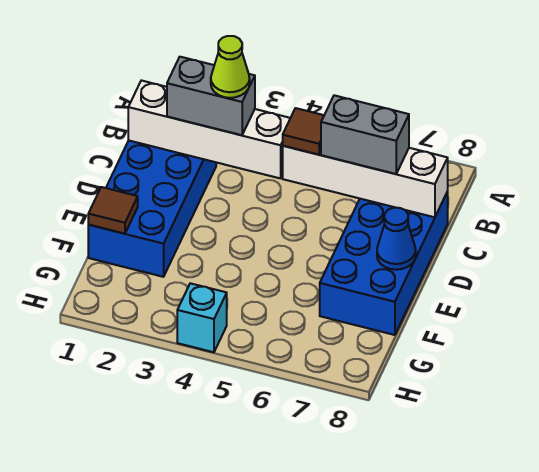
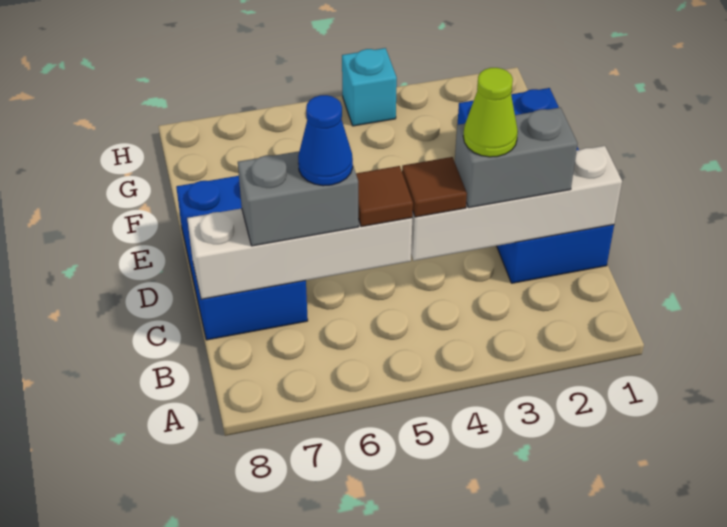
blue 2x4 brick [320,192,448,335] -> blue 2x3 brick [176,176,308,340]
blue 1x1 cone [377,208,416,270] -> blue 1x1 cone moved to [298,95,353,186]
brown 1x1 tile [88,187,138,234] -> brown 1x1 tile moved to [402,157,467,217]

